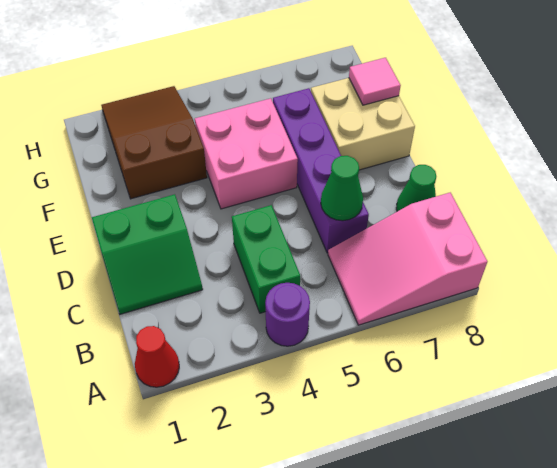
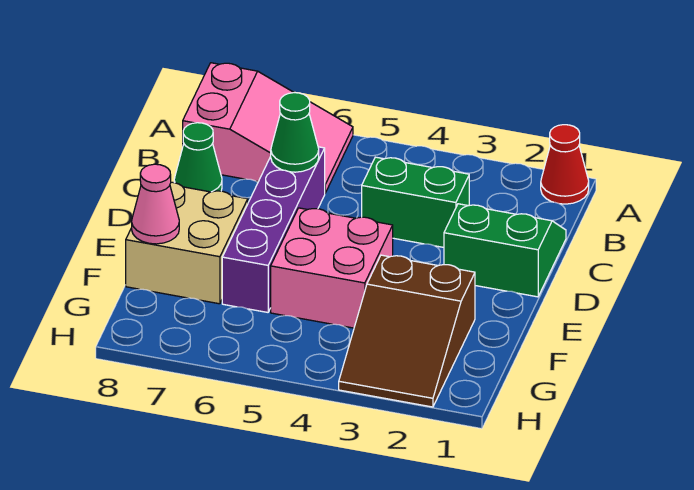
purple 1x1 round brick [265,283,310,346] -> none
green 1x2 brick [232,205,300,313] -> green 1x2 brick turned to [362,157,469,247]
pink 1x1 tile [349,58,401,105] -> pink 1x1 cone [132,164,179,244]

